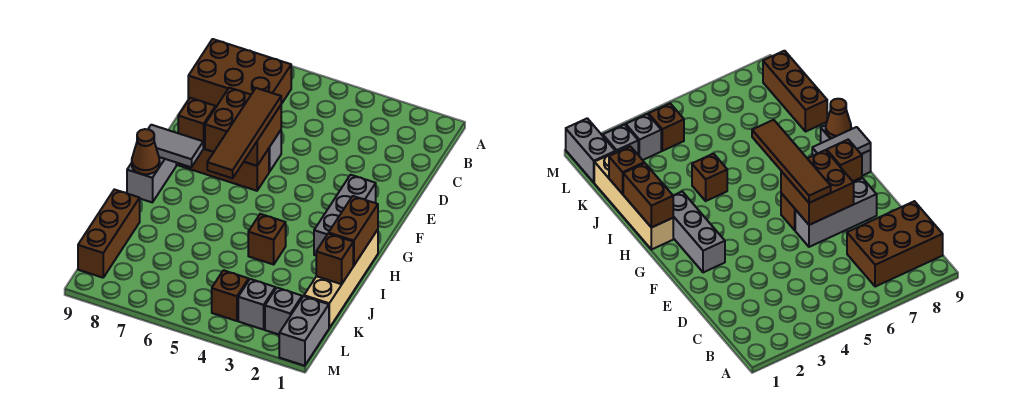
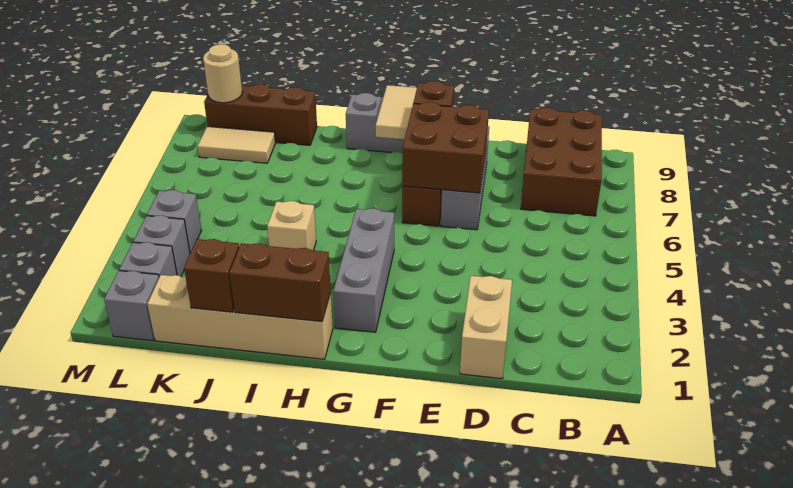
none -> tan 1x2 brick [460,276,512,379]
brown 1x4 tile [207,88,281,178] -> none
grey 1x3 brick [314,175,376,255] -> grey 1x3 brick turned to [333,208,394,332]
grey 1x2 tile [148,125,204,167] -> tan 1x2 tile [376,85,417,139]
brown 1x1 cone [132,129,160,174] -> none
brown 1x1 brick [248,214,286,264] -> tan 1x1 brick [267,201,316,250]
none -> tan 1x2 tile [198,126,275,163]
grey 1x2 brick [279,296,329,366] -> grey 1x1 brick [104,271,159,341]
brown 1x1 brick [212,270,249,321] -> grey 1x1 brick [147,190,202,253]
none -> tan 1x1 round brick [203,44,242,103]

